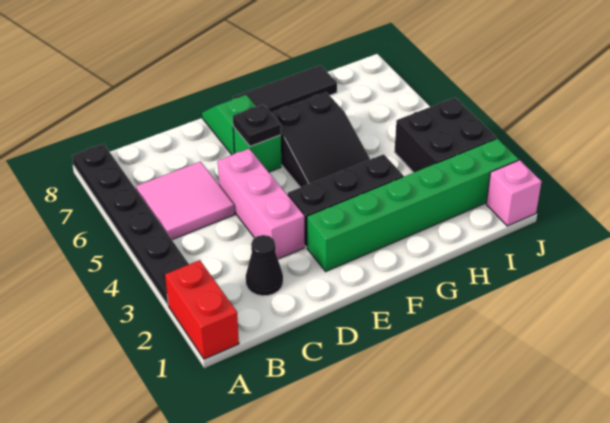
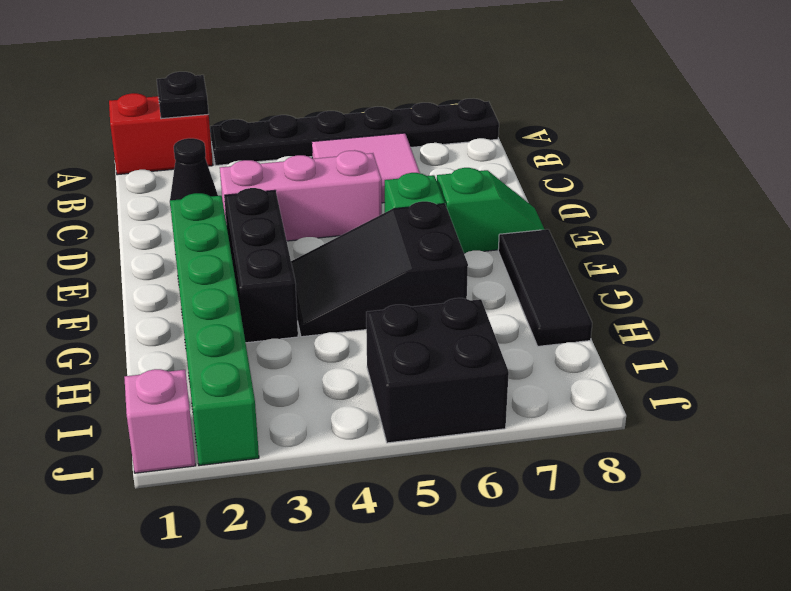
black 1x1 plate [233,104,281,146] -> black 1x1 plate moved to [157,72,209,119]
black 2x2 brick [394,97,496,173] -> black 2x2 brick moved to [366,298,509,443]

